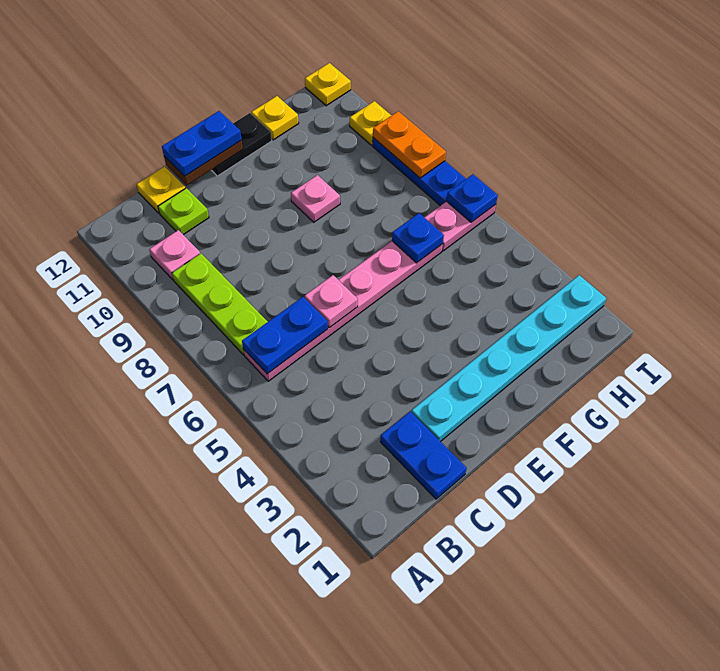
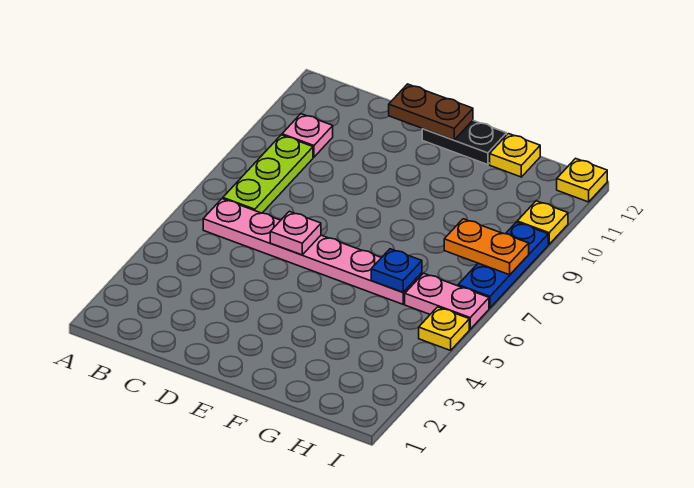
blue 1x2 plate [242,297,328,374] -> none
blue 1x2 plate [380,412,467,499] -> none
lime 1x1 plate [158,188,209,235] -> none
yellow 1x1 plate [137,167,185,214] -> yellow 1x1 plate moved to [419,307,469,350]
cyan 1x6 plate [411,275,606,442] -> none
blue 1x2 plate [162,111,242,176] -> none
pink 1x1 plate [291,175,340,222] -> none
blue 1x1 plate [447,174,498,222] -> none
orange 1x2 plate [373,111,446,178] -> orange 1x2 plate turned to [444,219,529,275]

